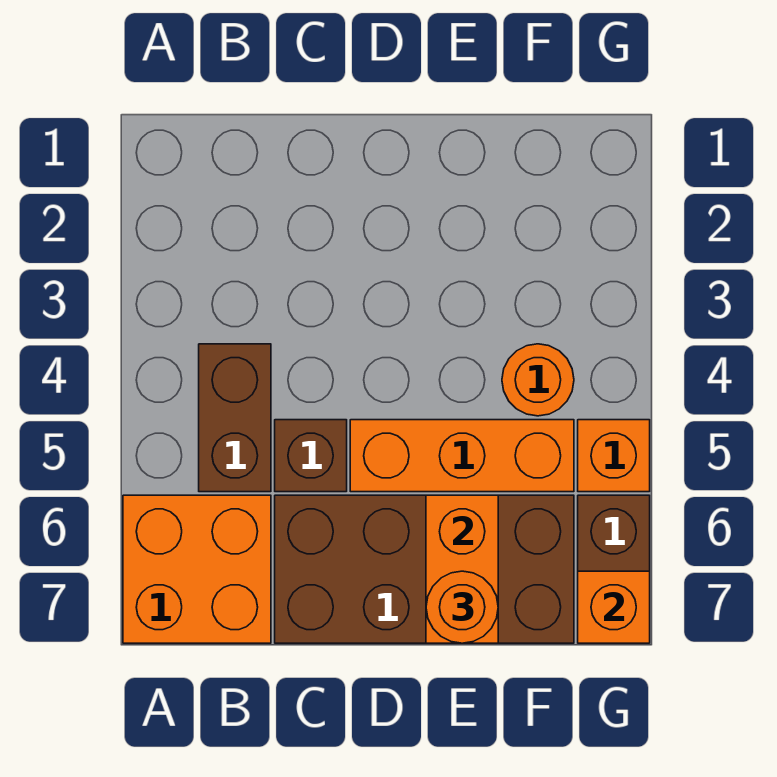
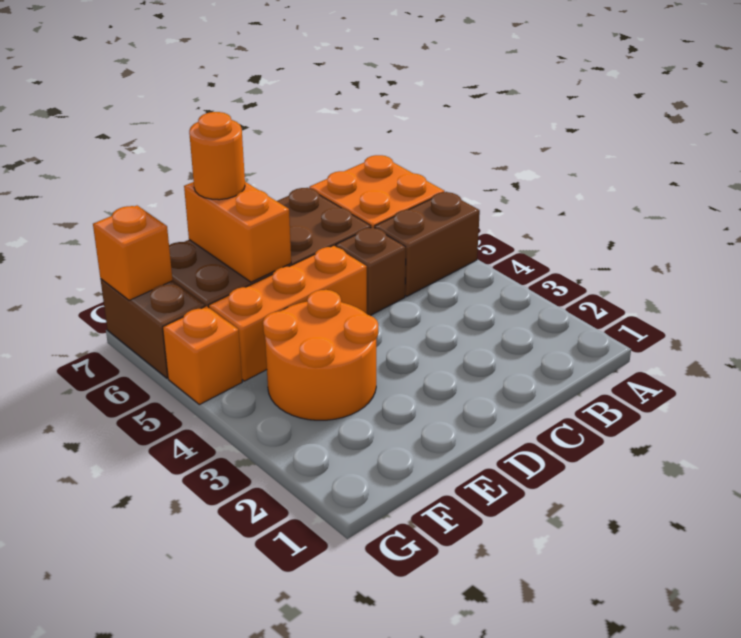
brown 1x2 brick [199,344,271,492] -> brown 1x2 brick turned to [375,192,480,296]
orange 1x1 round brick [502,344,574,416] -> orange 2x2 round brick [263,290,378,420]

